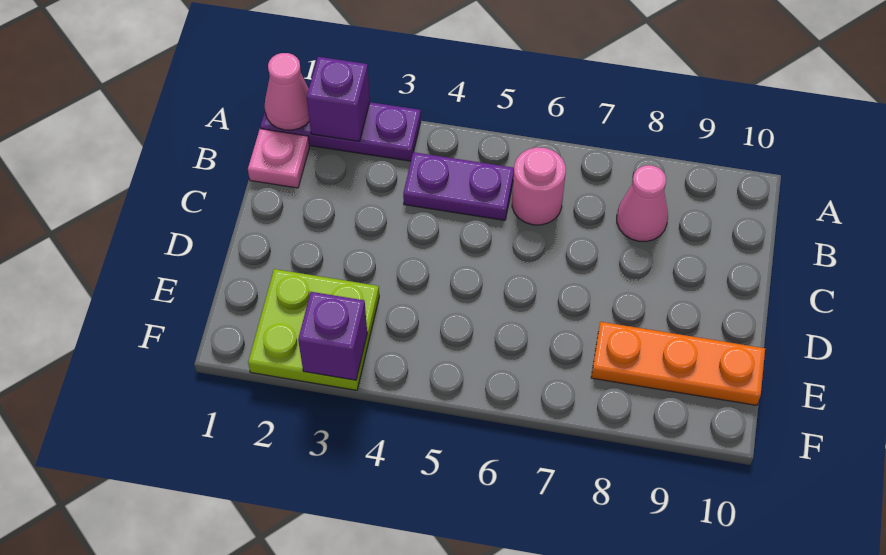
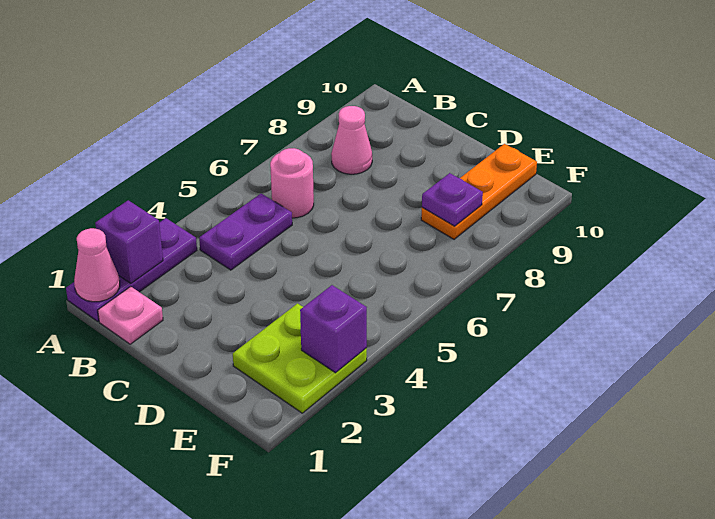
none -> purple 1x1 plate [422,173,483,226]

